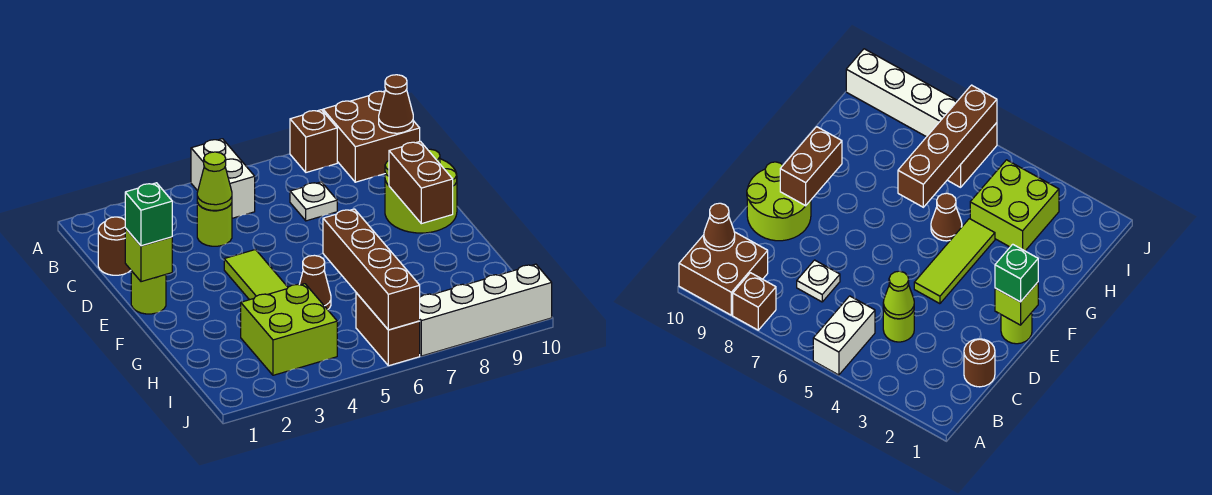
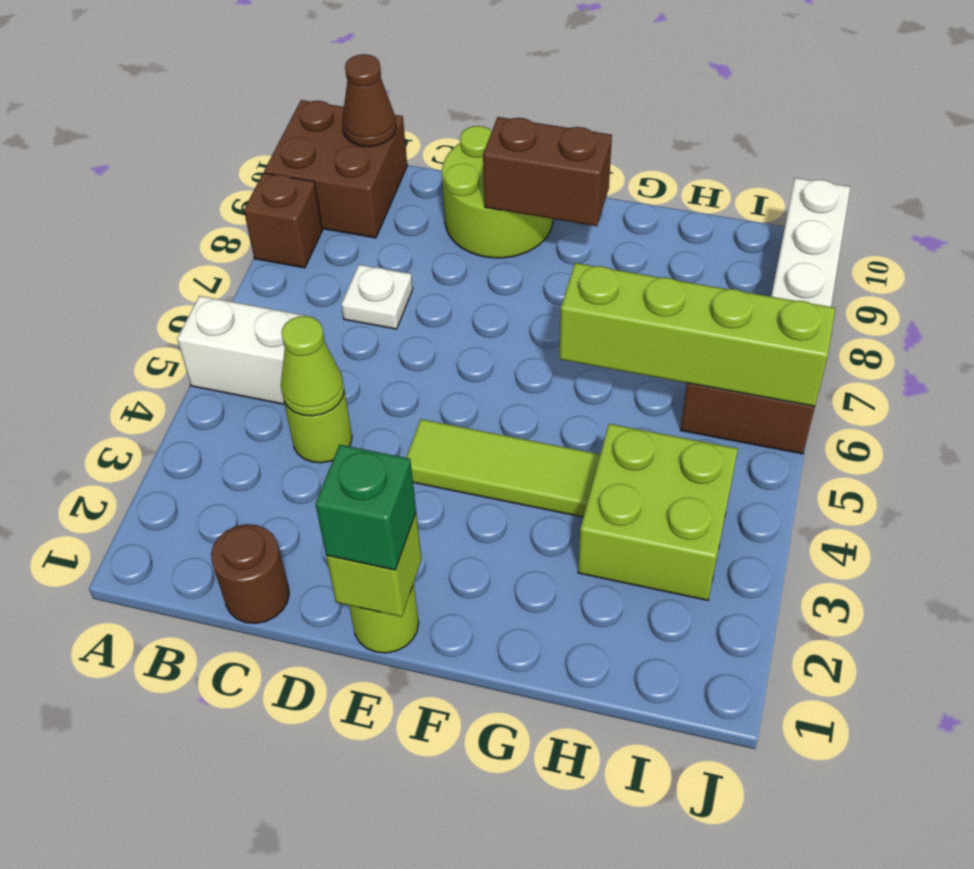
brown 1x1 cone [299,255,331,310] -> none
brown 1x4 brick [323,209,420,330] -> lime 1x4 brick [560,263,835,406]

